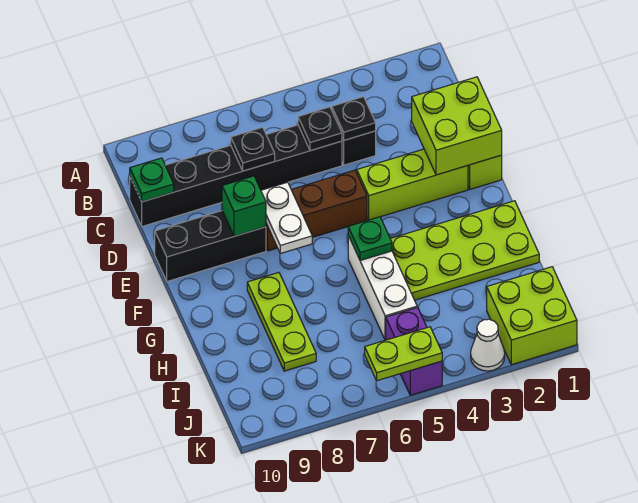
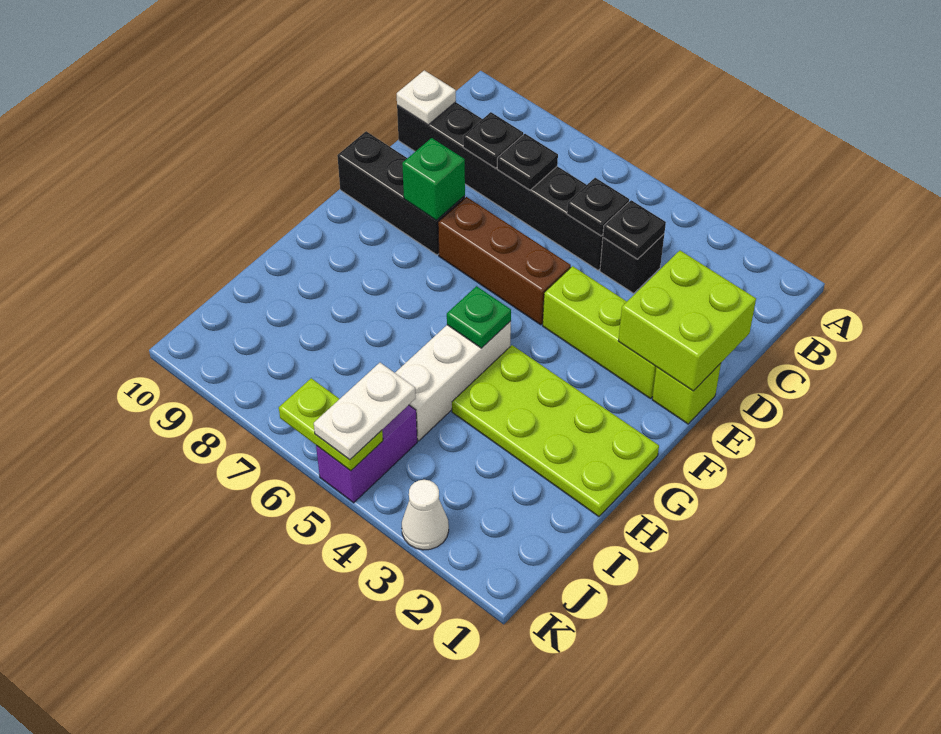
none -> black 1x1 plate [463,112,523,168]
green 1x1 plate [130,158,174,202] -> white 1x1 plate [397,70,456,125]
white 1x2 plate [261,182,312,254] -> white 1x2 plate moved to [314,363,416,460]
lime 1x3 plate [247,273,316,371] -> none
lime 2x2 brick [487,267,577,365] -> none

